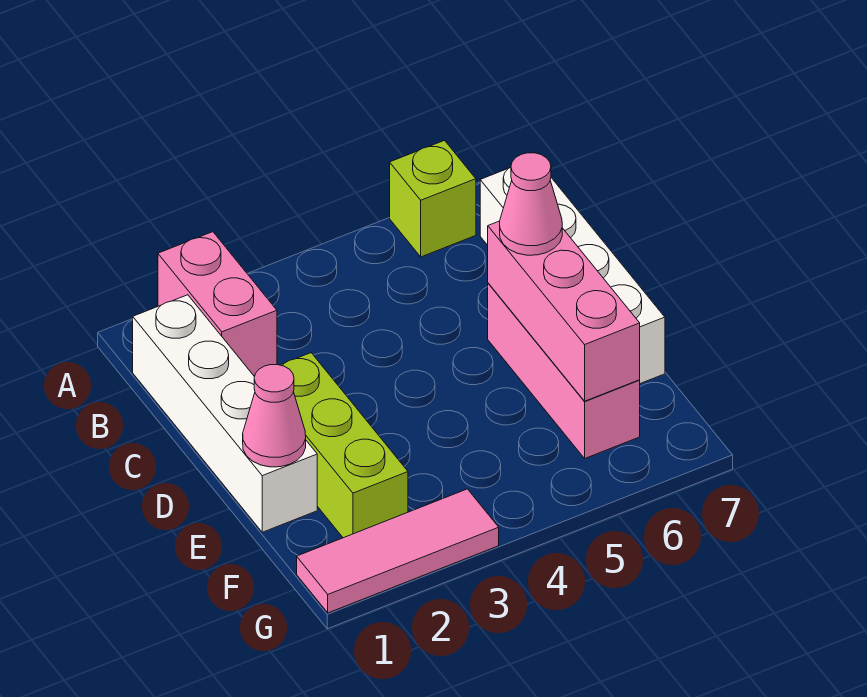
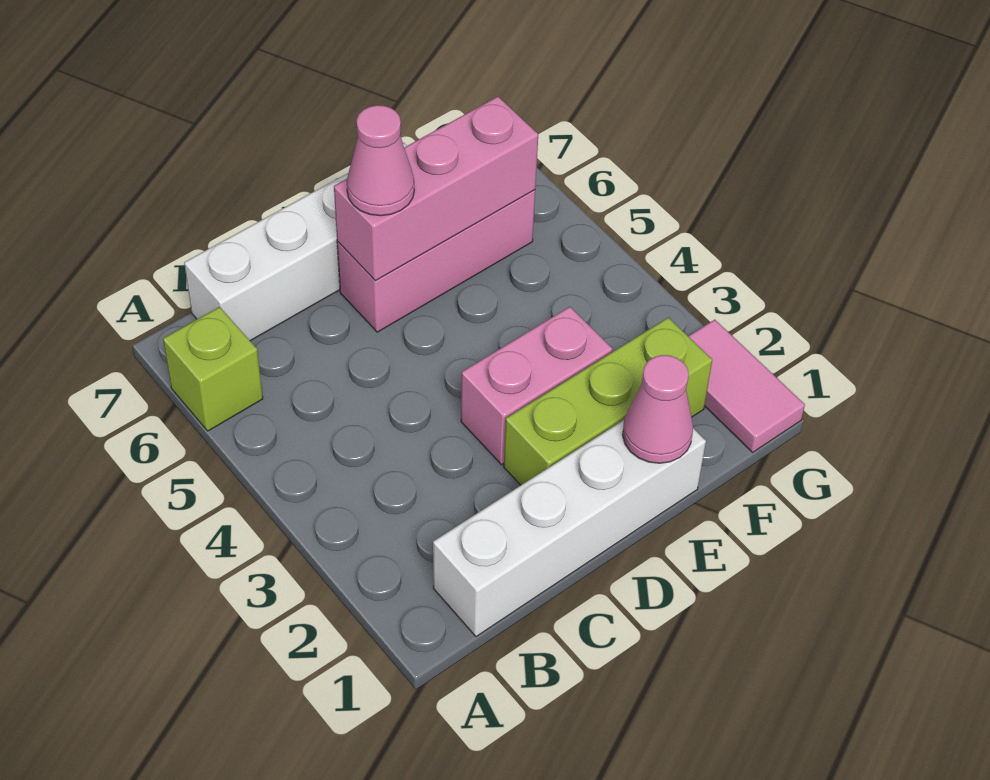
pink 1x2 brick [158,232,277,376] -> pink 1x2 brick moved to [461,307,612,465]
pink 1x3 tile [297,489,499,613] -> pink 1x2 tile [688,320,805,452]

